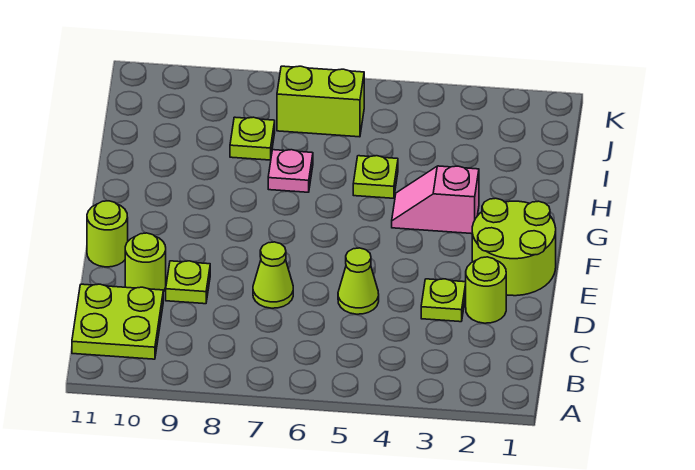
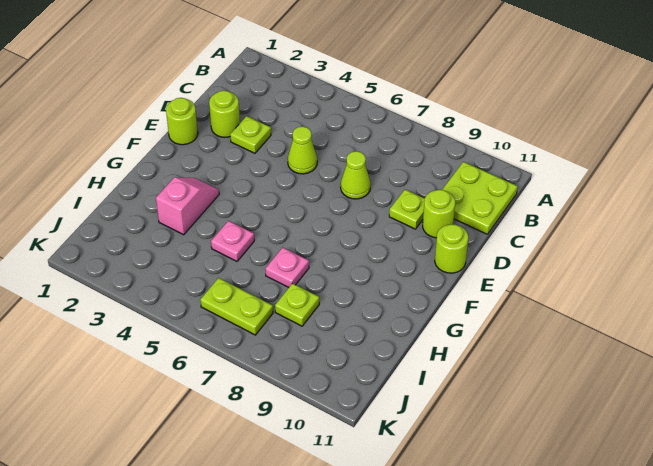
lime 2x2 round brick [472,198,556,296] -> lime 1x1 round brick [166,98,198,145]
pink 1x2 slope [392,166,479,234] -> pink 1x2 slope turned to [156,177,219,235]
lime 1x1 plate [353,156,398,198] -> pink 1x1 plate [211,221,254,261]
lime 1x2 brick [277,66,364,137] -> lime 1x2 plate [200,278,273,335]

